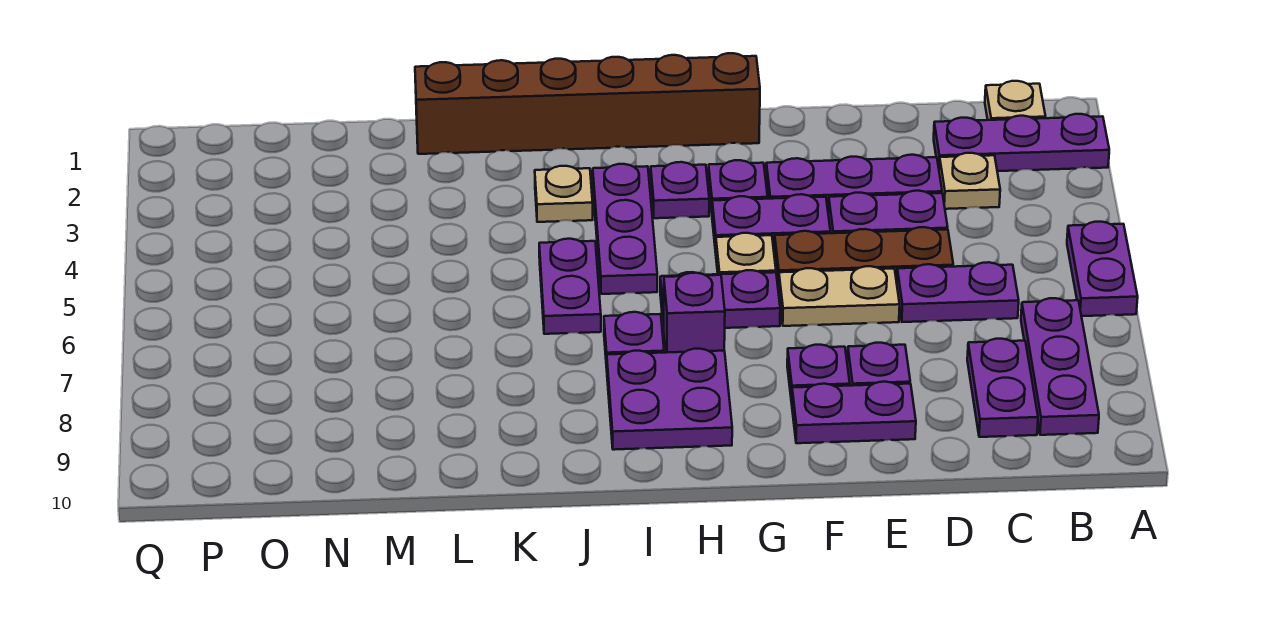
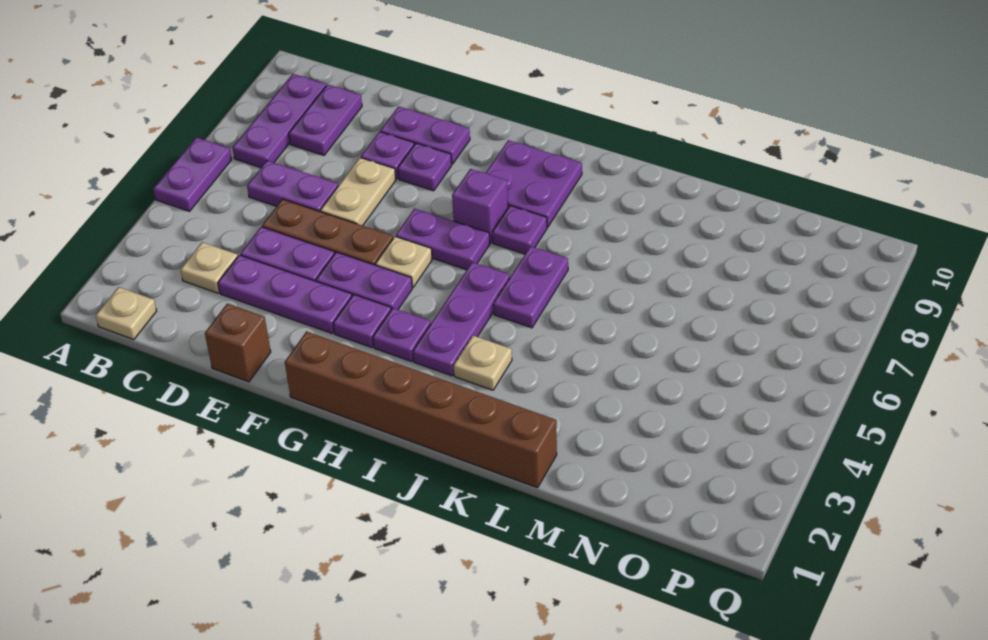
purple 1x3 plate [934,114,1109,171] -> none
none -> brown 1x1 brick [205,303,271,382]
tan 1x2 plate [779,266,900,326] -> tan 1x2 plate turned to [320,158,396,226]

